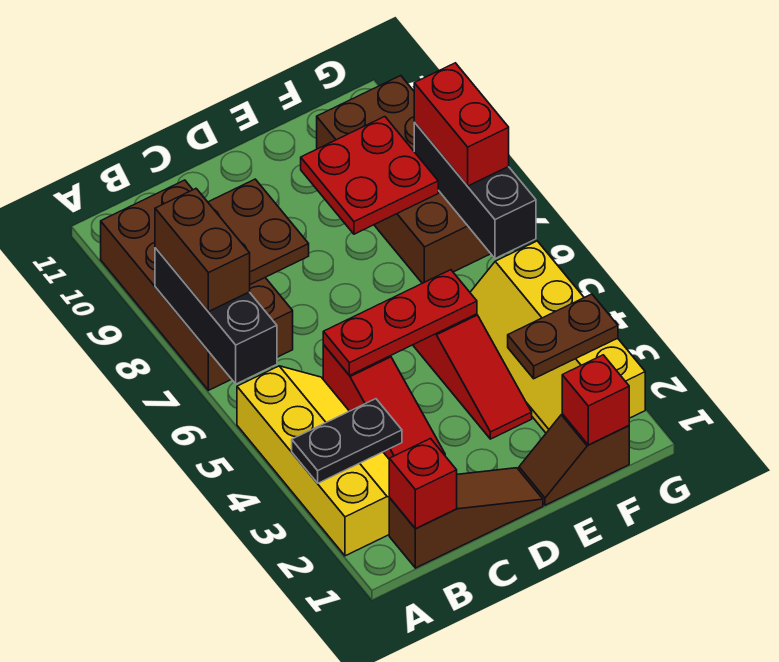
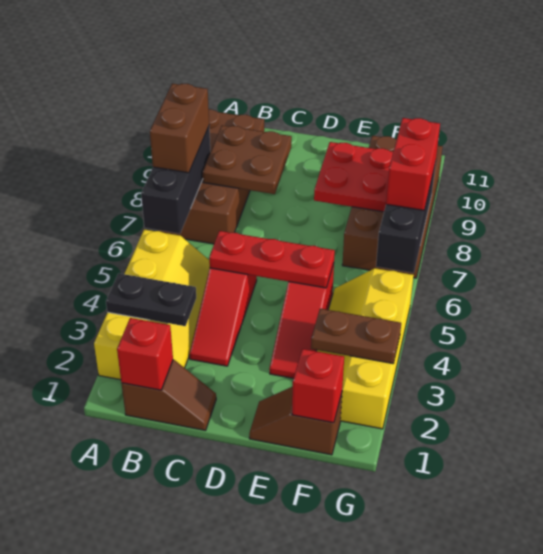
brown 1x3 slope [389,468,543,568] -> brown 1x2 slope [121,360,216,431]

